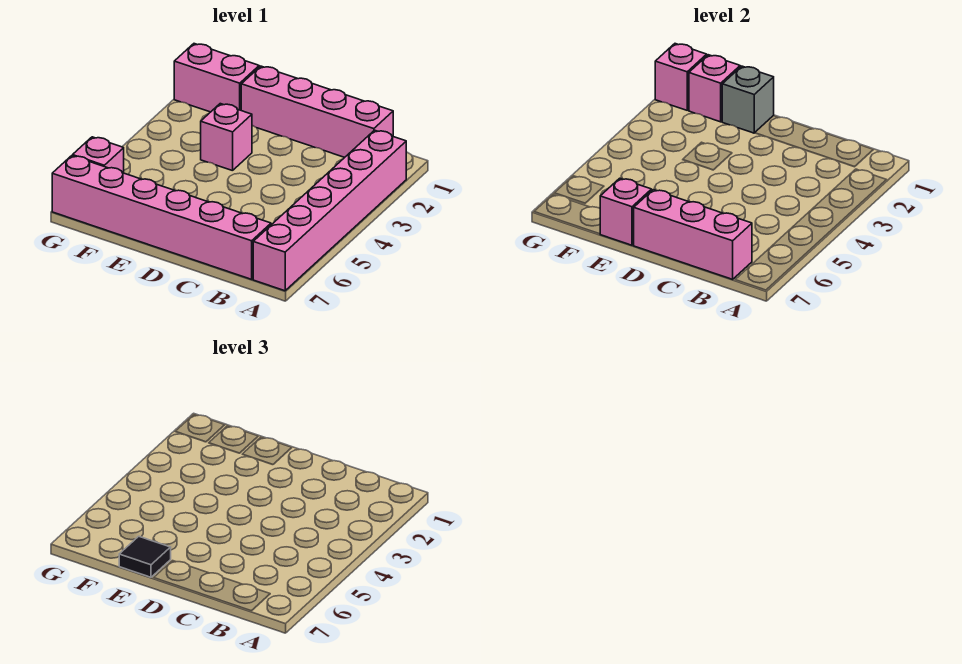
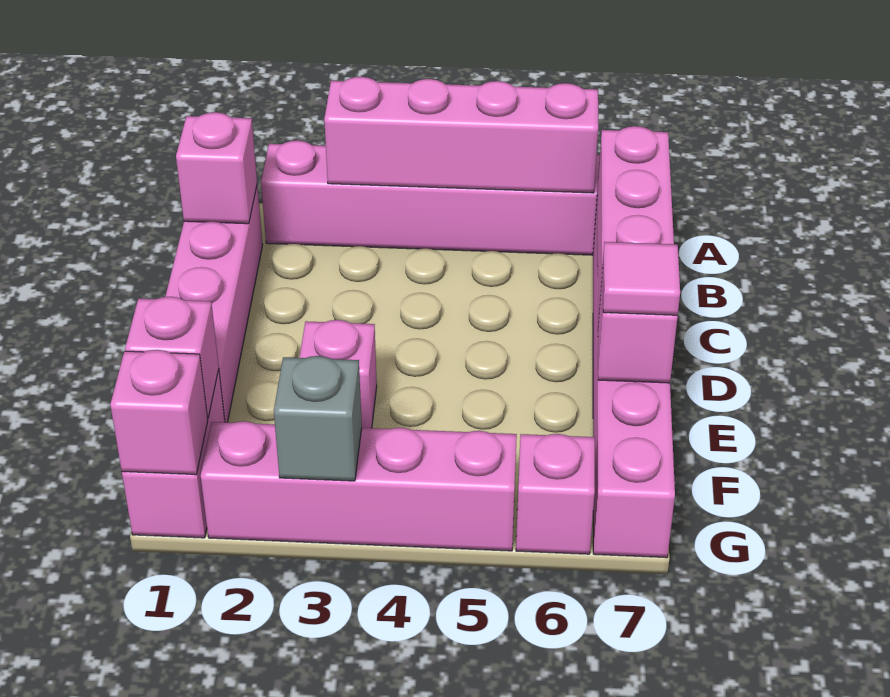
none -> pink 1x4 brick [324,77,598,193]
none -> pink 1x1 brick [176,112,257,224]
grey 1x1 brick [722,66,774,133] -> grey 1x1 brick moved to [274,356,362,481]
black 1x1 tile [119,536,171,577] -> pink 1x1 tile [603,242,680,315]
none -> pink 1x4 brick [201,421,517,551]

